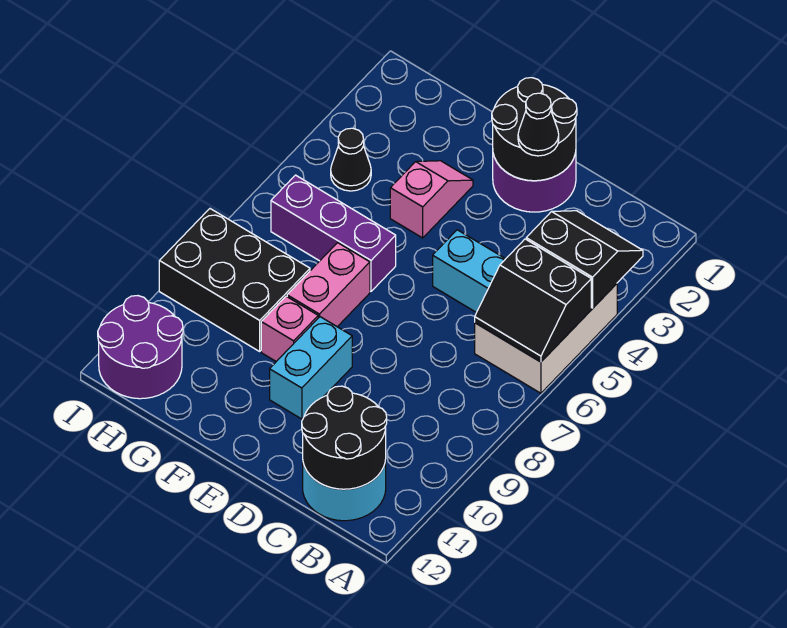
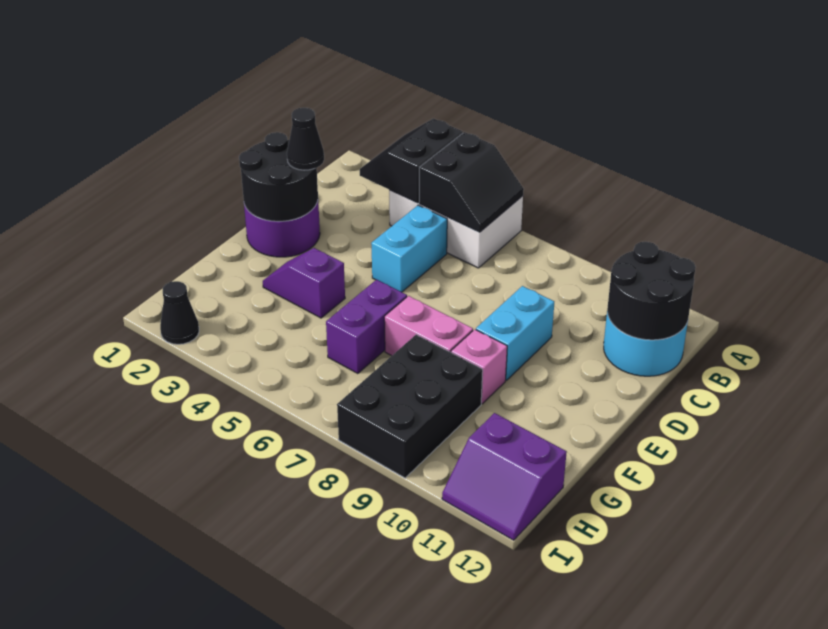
cyan 1x2 brick [270,317,352,419] -> cyan 1x2 brick turned to [476,286,554,380]
pink 1x2 slope [390,161,473,238] -> purple 1x2 slope [263,248,345,318]
purple 1x3 brick [271,175,396,291] -> purple 1x2 brick [326,280,407,374]
black 1x1 cone [331,128,371,191] -> black 1x1 cone moved to [160,281,199,344]
purple 2x2 round brick [98,296,183,399] -> purple 2x2 slope [442,413,567,540]

